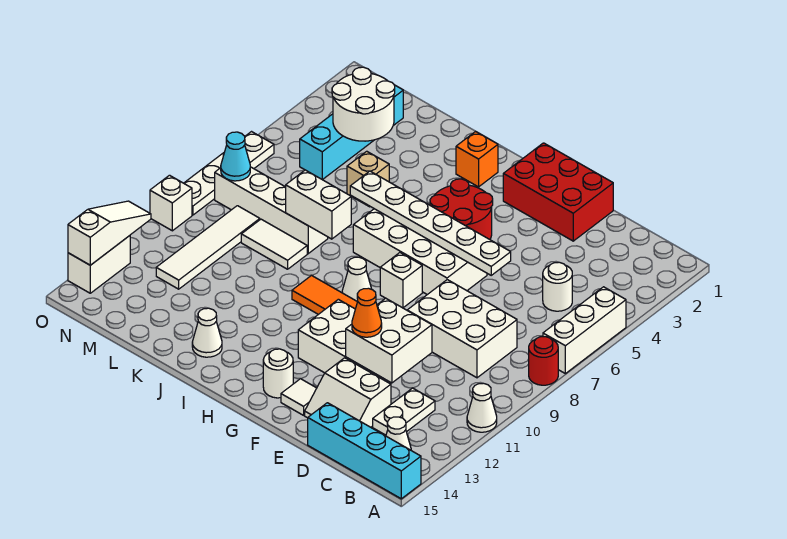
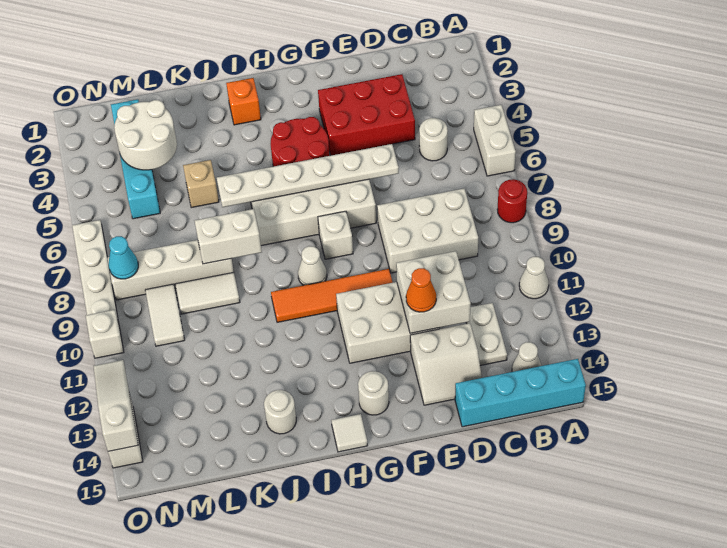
white 1x3 brick [543,287,626,374] -> white 1x2 brick [474,105,516,176]
red 2x3 brick [503,143,613,241] -> red 2x3 brick moved to [318,74,415,155]
white 1x1 tile [281,379,317,415] -> white 1x1 tile moved to [331,414,367,452]
white 1x1 cone [192,308,222,357] -> white 1x1 round brick [264,390,296,434]
white 1x4 tile [156,206,260,289] -> white 1x2 tile [145,284,185,346]

